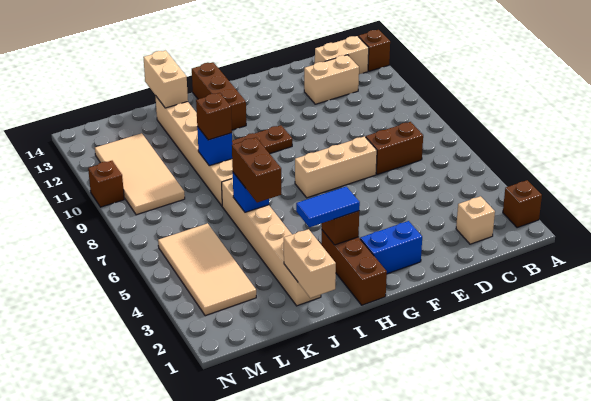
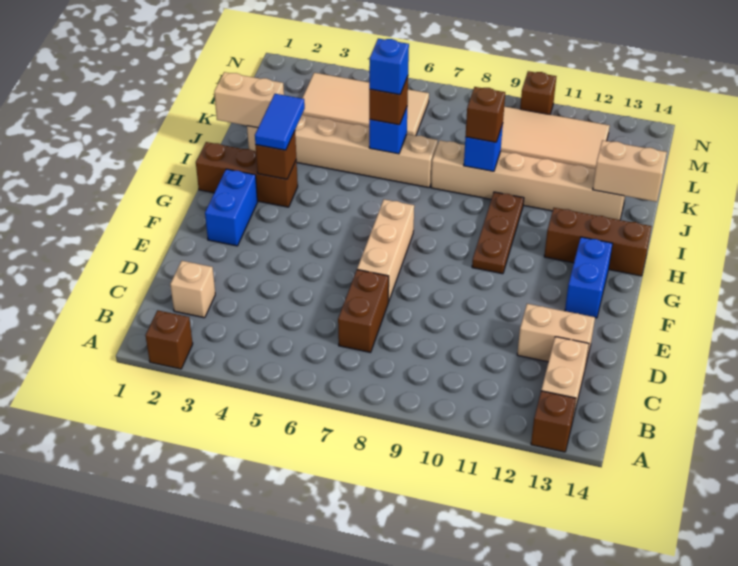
tan 1x2 brick [304,55,359,104] -> tan 1x2 brick turned to [517,304,595,367]
none -> blue 1x2 brick [565,237,613,318]
brown 1x2 brick [232,138,281,203] -> brown 1x1 brick [369,76,408,125]
none -> blue 1x1 brick [369,38,409,95]

